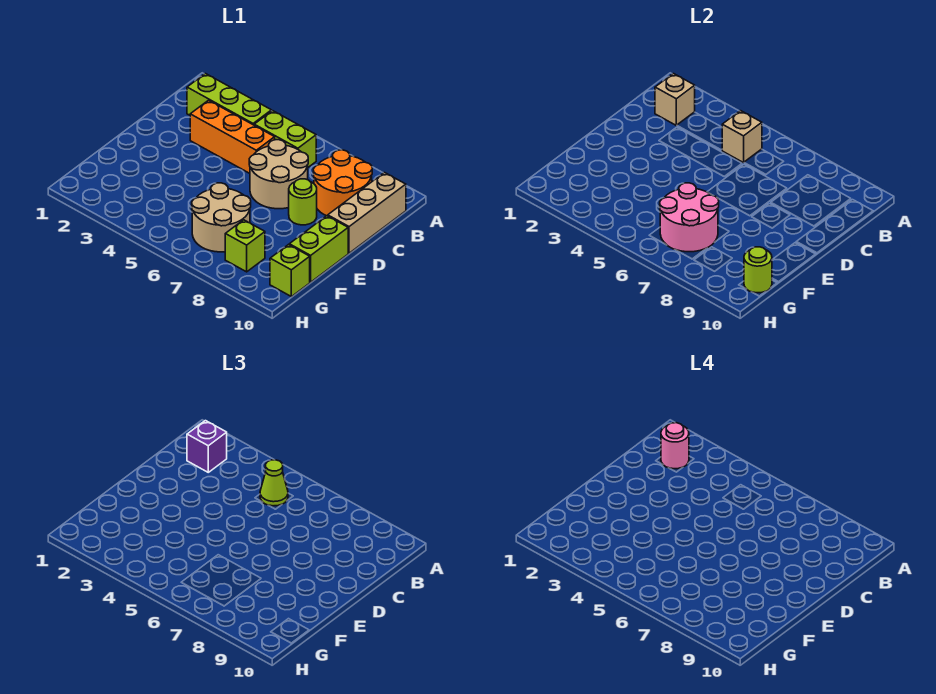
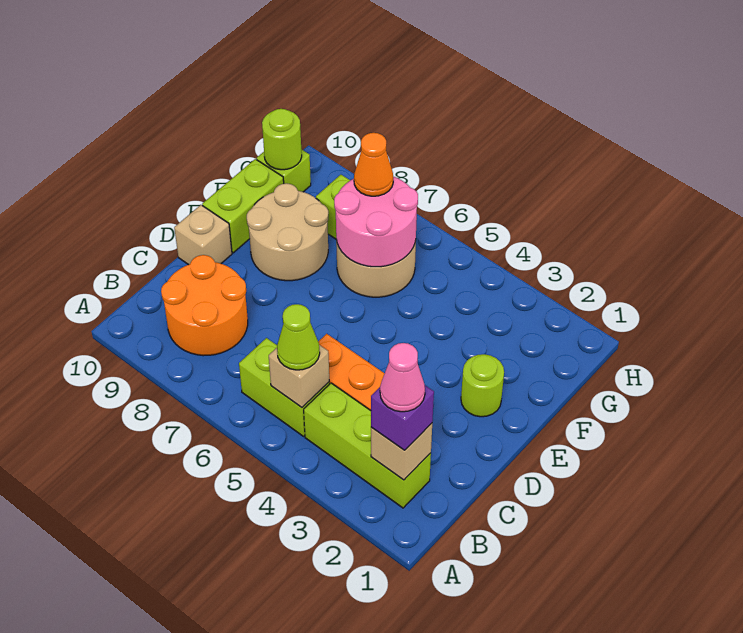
pink 1x1 round brick [661,423,689,469] -> pink 1x1 cone [380,343,425,412]
tan 1x3 brick [328,173,406,253] -> tan 1x1 brick [174,205,232,265]
tan 2x2 round brick [249,140,308,209] -> tan 2x2 round brick moved to [247,183,328,281]
lime 1x1 round brick [289,179,317,225] -> lime 1x1 round brick moved to [461,354,504,417]
none -> orange 1x1 cone [354,133,393,196]

